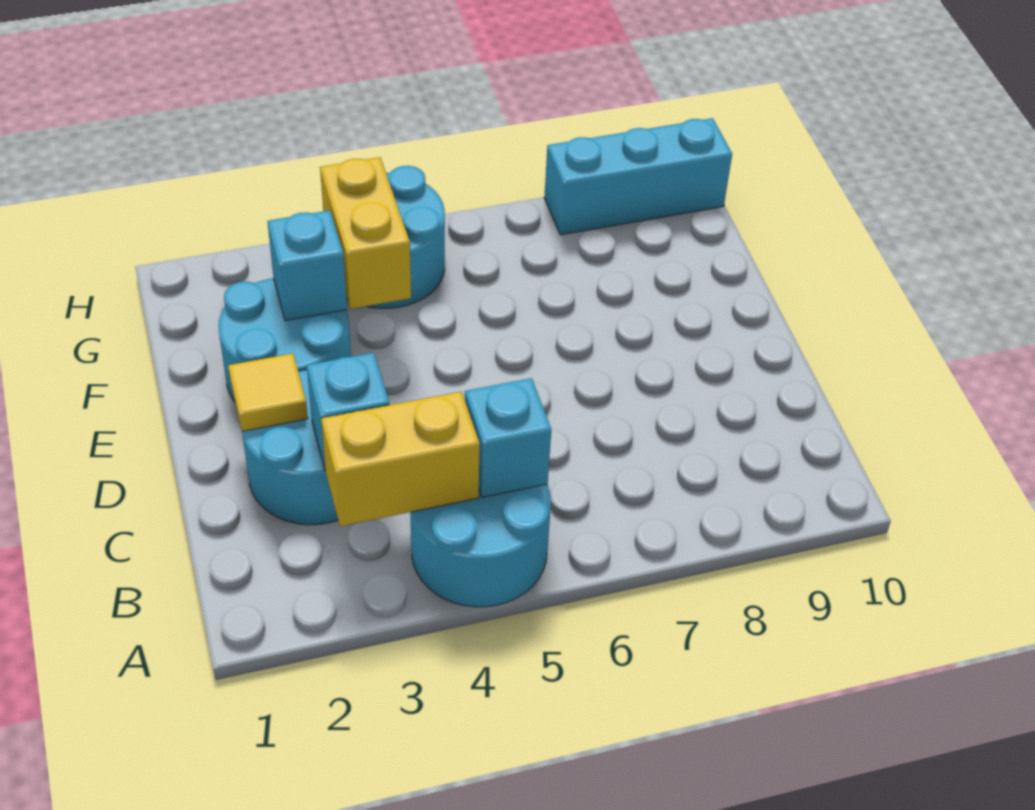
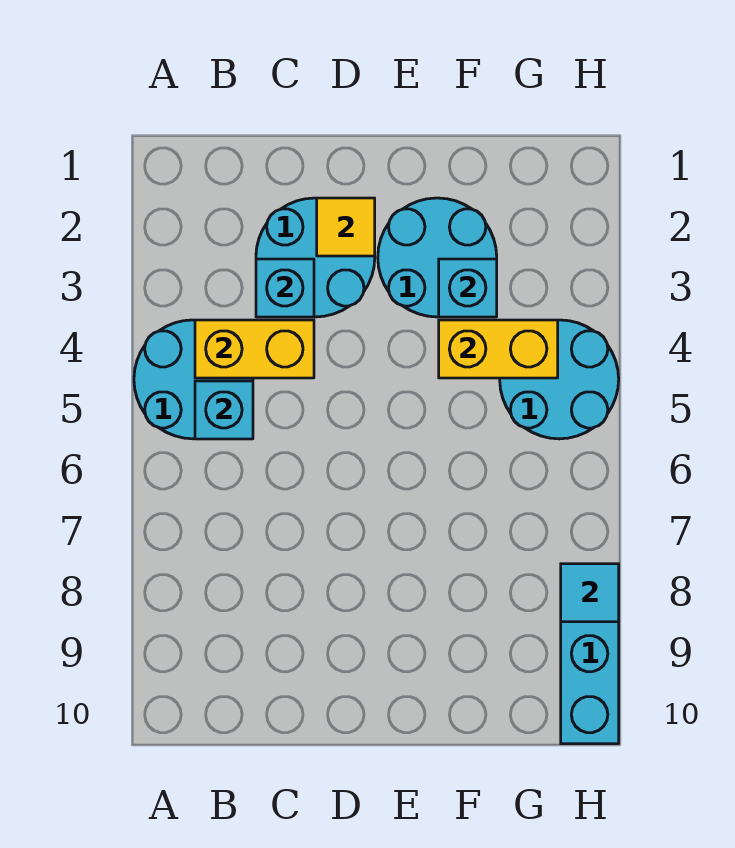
yellow 1x2 brick [321,392,480,526] -> yellow 1x2 brick turned to [195,320,314,378]
none -> cyan 1x1 tile [561,564,619,622]

